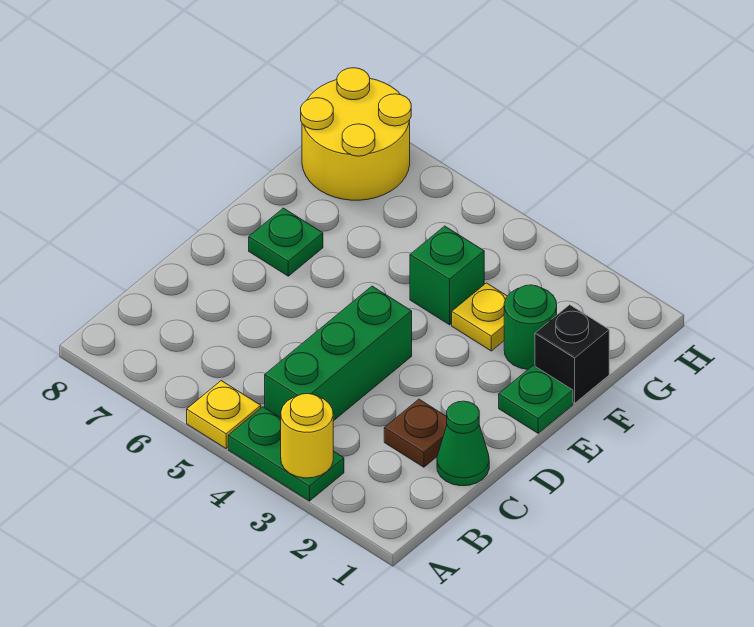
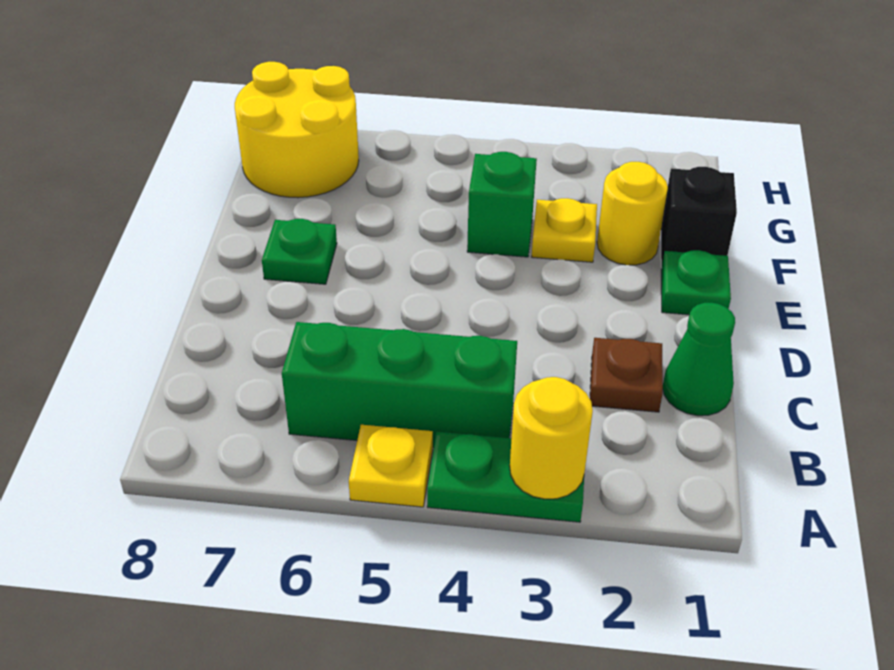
green 1x3 brick [265,286,412,421] -> green 1x3 brick turned to [282,322,517,448]
green 1x1 round brick [504,285,557,369] -> yellow 1x1 round brick [597,162,668,265]

